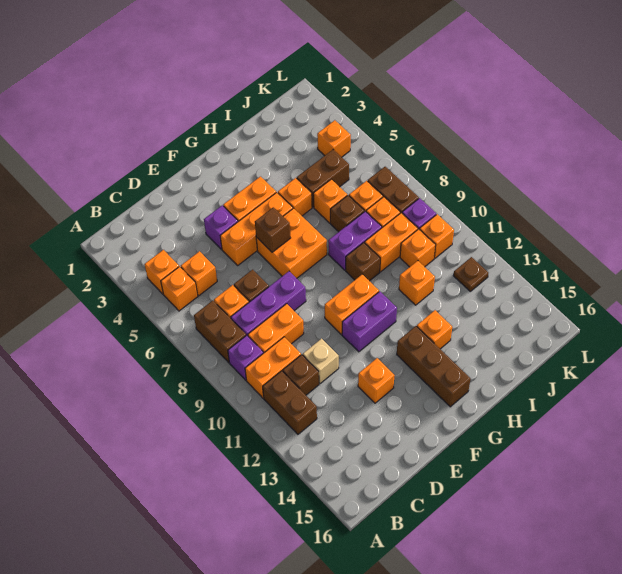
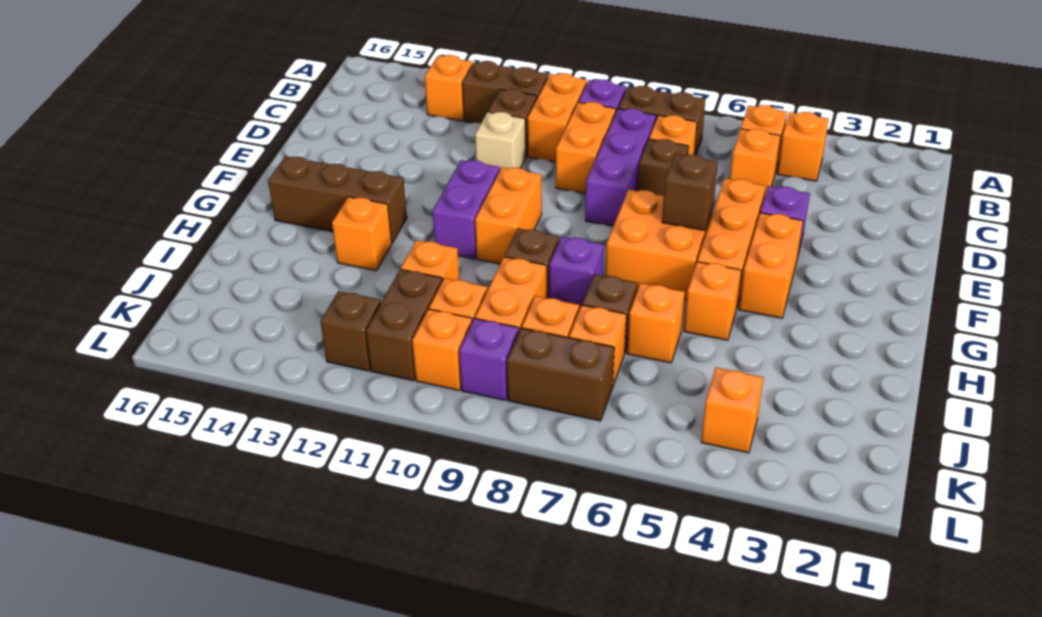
orange 1x1 brick [358,358,395,403] -> orange 1x1 brick moved to [425,55,473,121]
purple 1x2 brick [328,211,382,270] -> purple 1x1 brick [549,237,604,310]
brown 1x2 brick [297,150,349,207] -> brown 1x2 brick moved to [366,269,442,381]
brown 1x1 plate [453,257,488,291] -> brown 1x1 brick [320,291,381,371]

